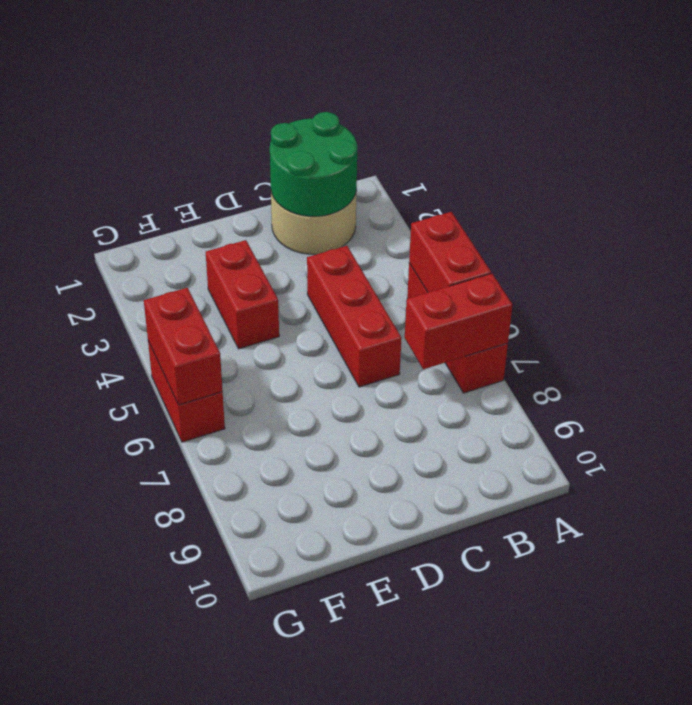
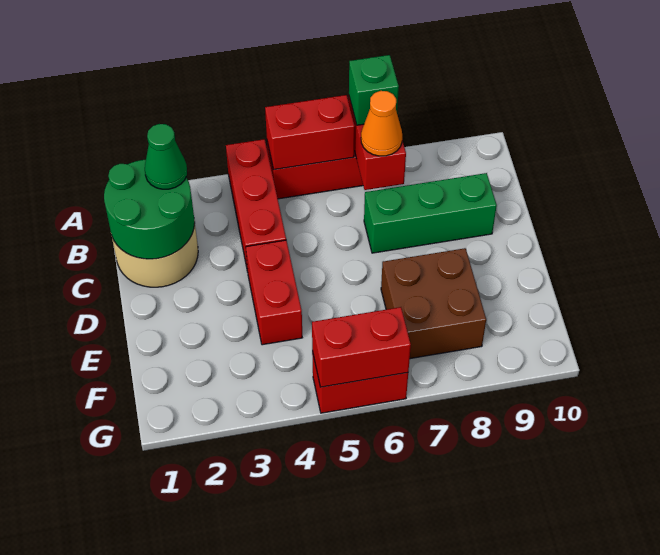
none -> green 1x1 brick [349,55,399,125]
none -> green 1x1 cone [145,124,187,189]
none -> orange 1x1 cone [361,91,402,156]
red 1x3 brick [307,246,401,387] -> red 1x3 brick turned to [226,139,286,272]
none -> green 1x3 brick [364,173,497,253]
red 1x2 brick [206,240,279,349] -> red 1x2 brick turned to [246,240,302,345]
none -> brown 2x2 brick [381,248,486,359]

